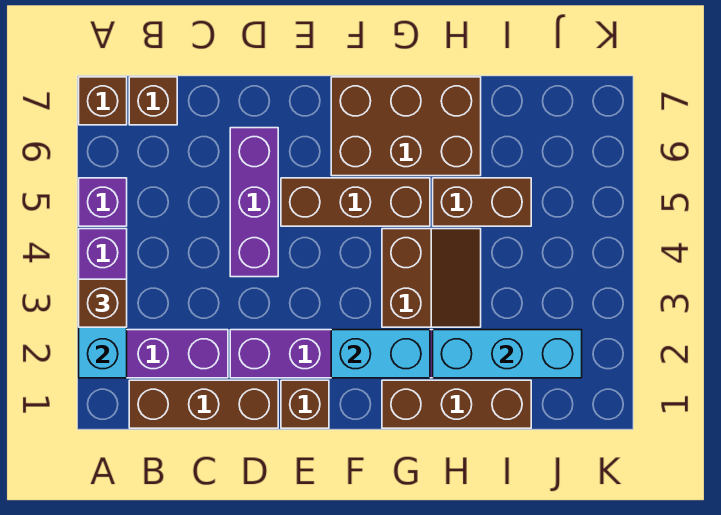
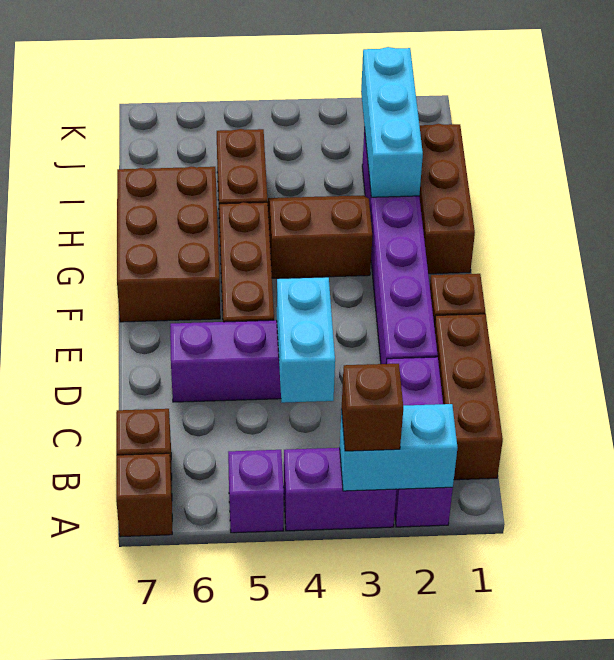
cyan 1x2 brick [331,330,430,378] -> cyan 1x2 brick moved to [277,277,335,403]

